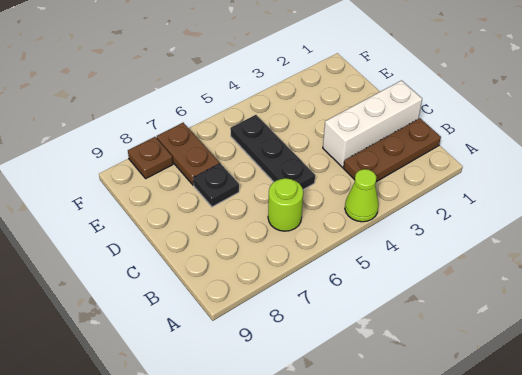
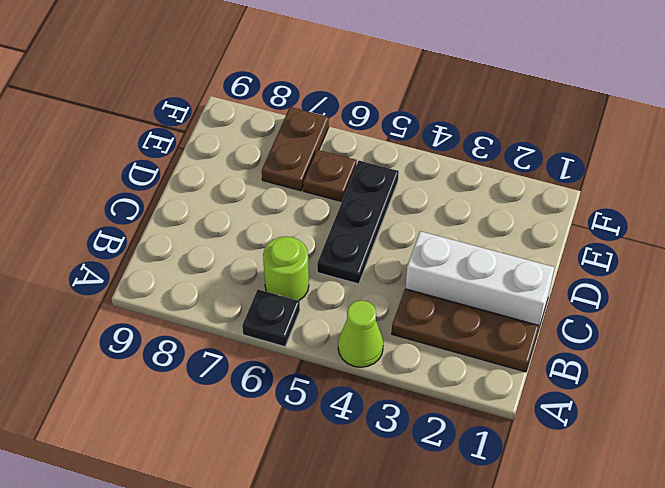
black 1x1 plate [193,163,239,207] -> black 1x1 plate moved to [242,290,300,347]
brown 1x1 plate [128,137,173,178] -> brown 1x1 plate moved to [303,150,357,202]

